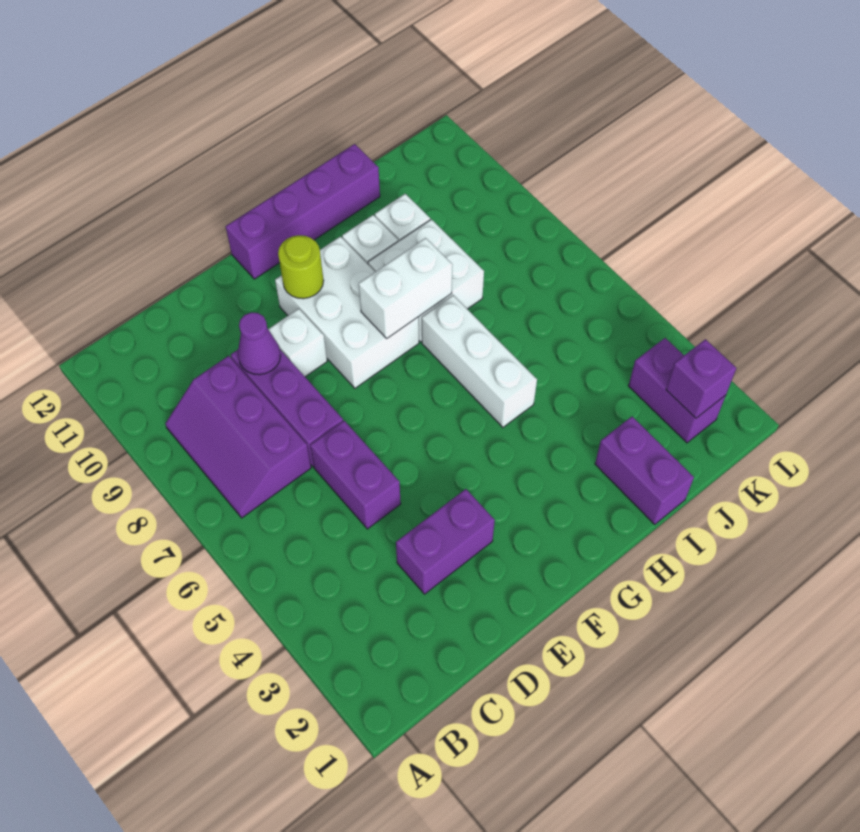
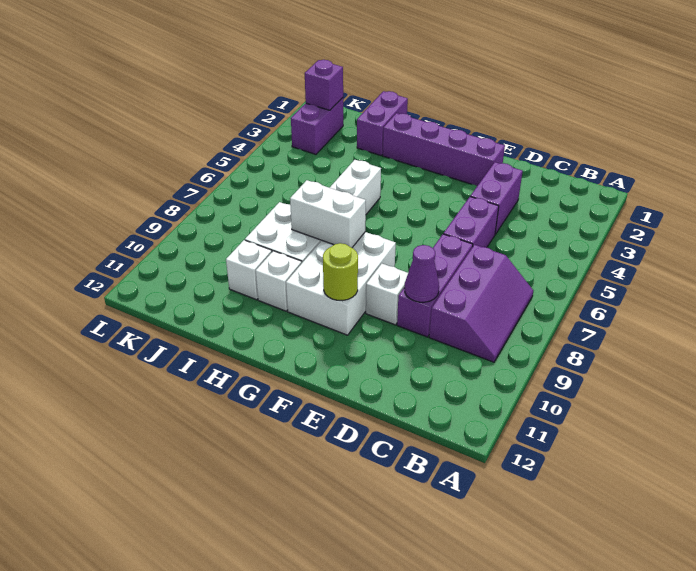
purple 1x2 brick [396,489,495,594] -> purple 1x2 brick turned to [470,162,523,234]
purple 1x4 brick [226,144,380,279] -> purple 1x4 brick moved to [383,113,505,186]

